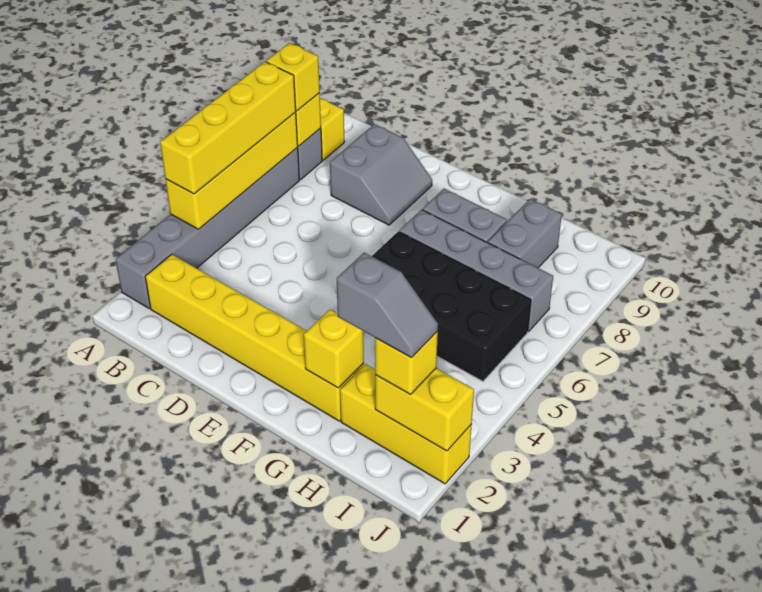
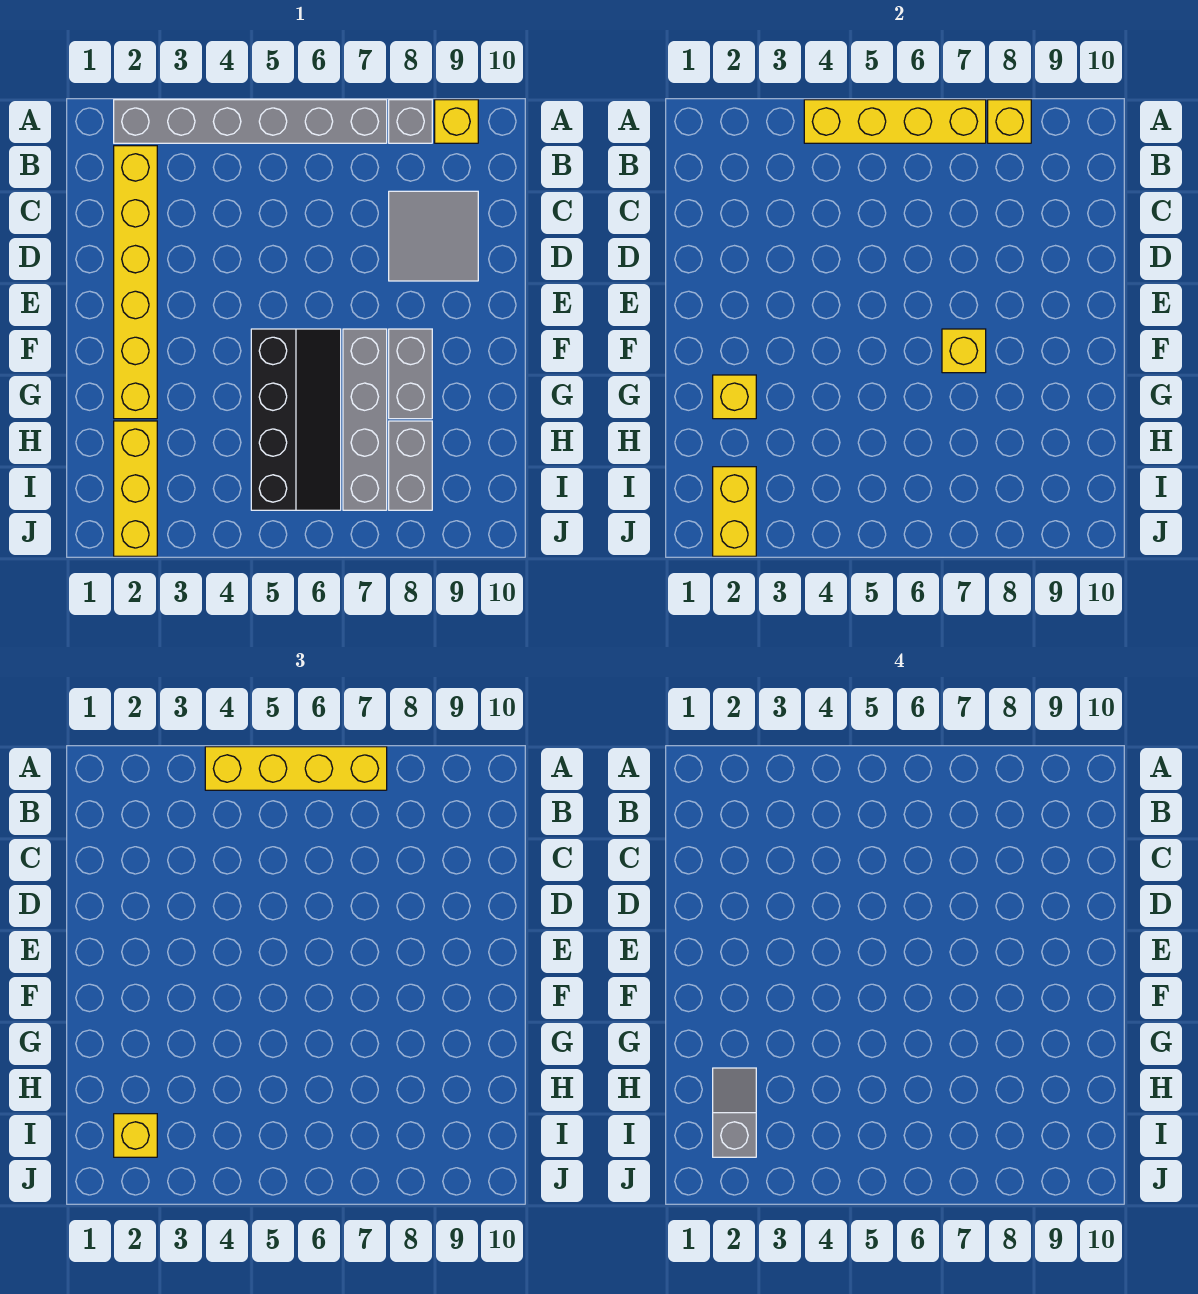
yellow 1x1 brick [266,43,320,111] -> yellow 1x1 brick moved to [942,329,986,373]
grey 2x2 slope [330,124,432,225] -> grey 2x2 tile [389,191,478,281]
black 2x4 brick [372,232,531,381] -> black 2x4 slope [251,329,341,510]
grey 1x2 slope [337,253,438,358] -> grey 1x2 slope turned to [713,1068,756,1157]
grey 1x2 brick [488,199,562,268] -> grey 1x2 brick turned to [389,421,432,510]

